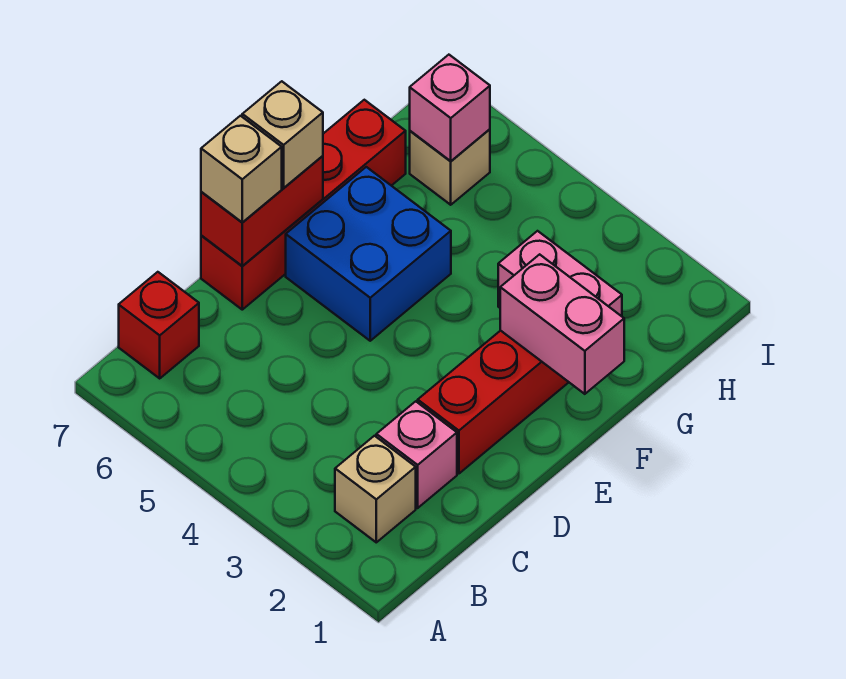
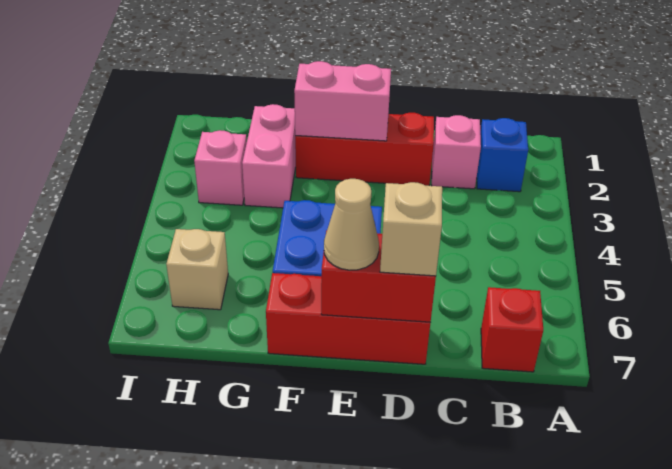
tan 1x1 brick [335,436,416,542] -> blue 1x1 brick [477,118,528,192]
red 1x4 brick [201,100,406,310] -> red 1x3 brick [266,273,430,364]
tan 1x1 brick [242,81,323,188] -> tan 1x1 cone [324,179,379,270]
pink 1x2 brick [500,254,624,394] -> pink 1x2 brick turned to [294,61,391,141]
pink 1x1 brick [410,55,490,161] -> pink 1x1 brick moved to [194,130,247,205]

